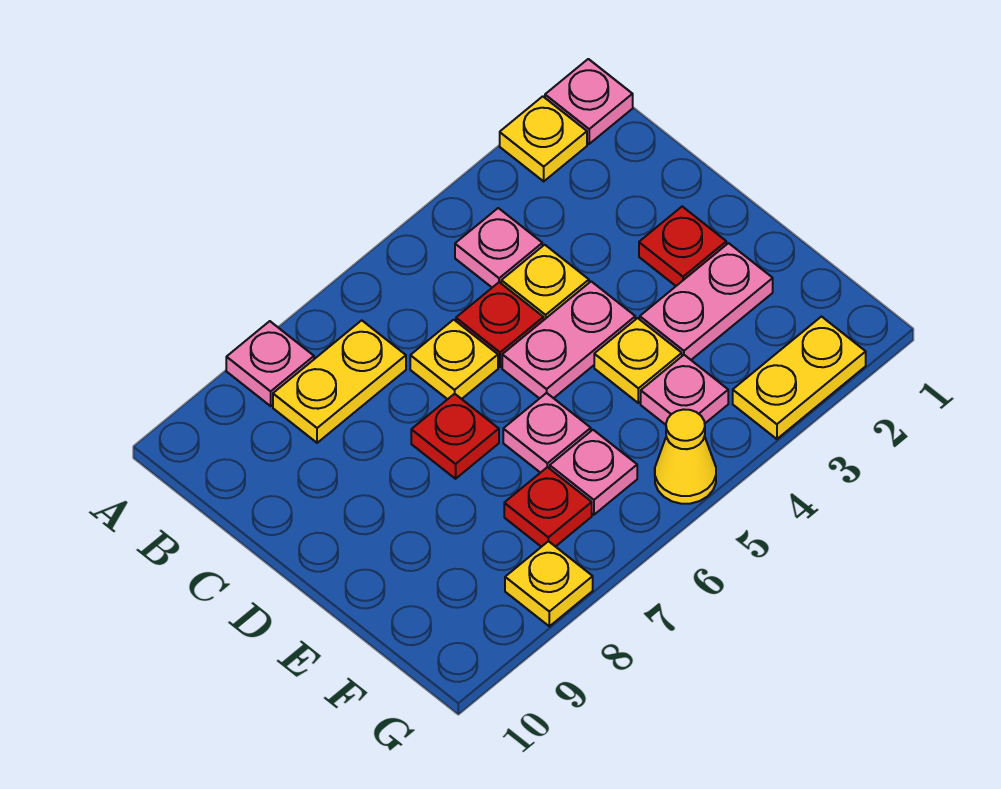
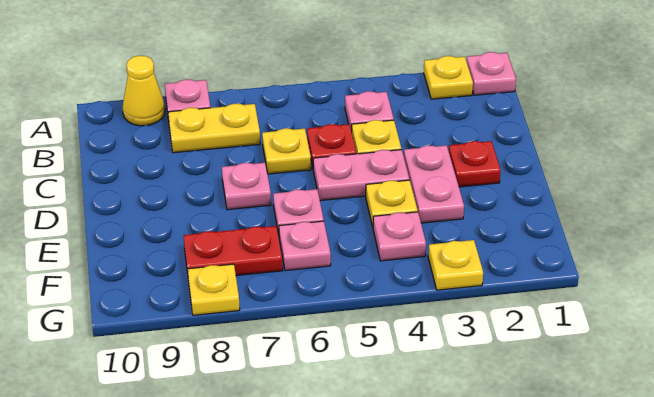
red 1x1 plate [411,394,499,479] -> pink 1x1 plate [222,163,271,210]
pink 1x2 plate [640,243,773,360] -> pink 1x2 plate turned to [404,145,464,223]
red 1x1 plate [504,467,592,547] -> red 1x2 plate [183,226,283,276]
yellow 1x2 plate [733,317,866,439] -> yellow 1x1 plate [428,240,483,290]
yellow 1x1 cone [655,409,716,504] -> yellow 1x1 cone moved to [123,56,165,126]

